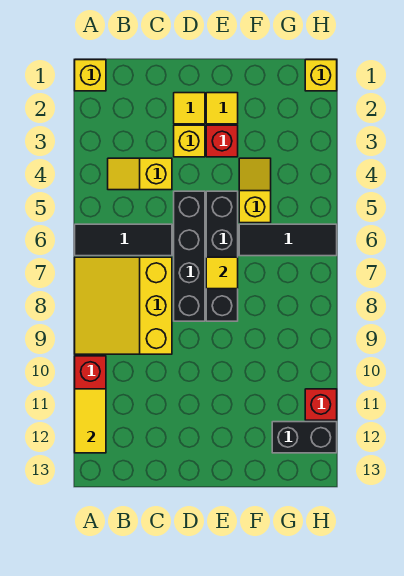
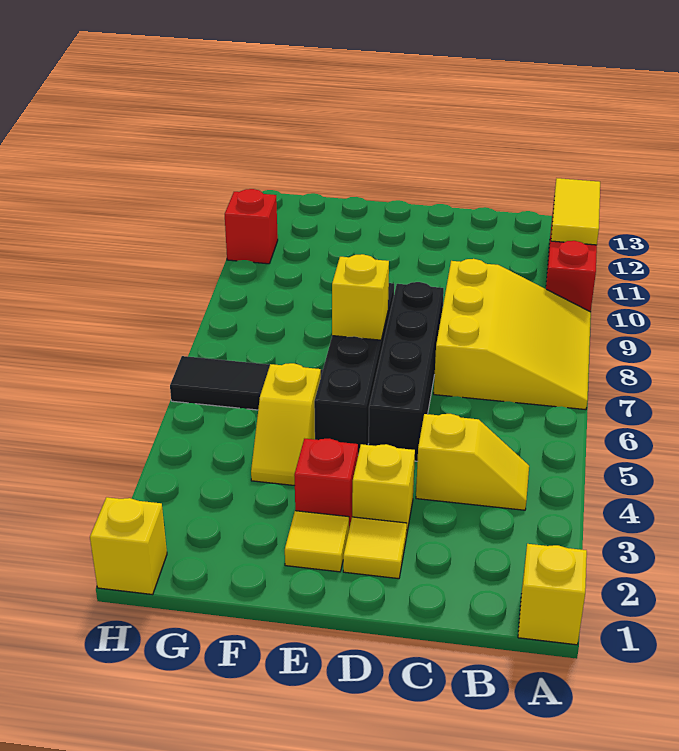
black 1x3 tile [75,224,172,256] -> none
yellow 1x1 tile [206,257,238,289] -> yellow 1x1 brick [332,254,389,340]
black 1x2 brick [272,422,337,453] -> none

